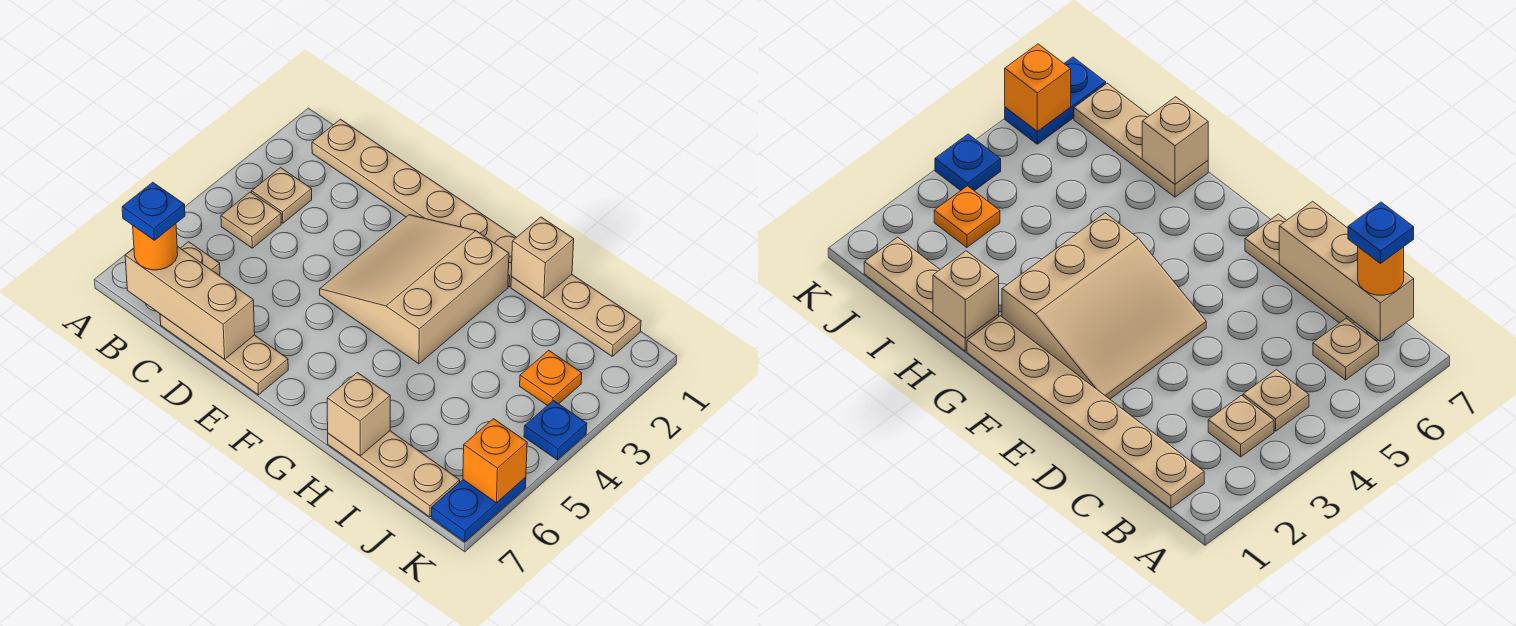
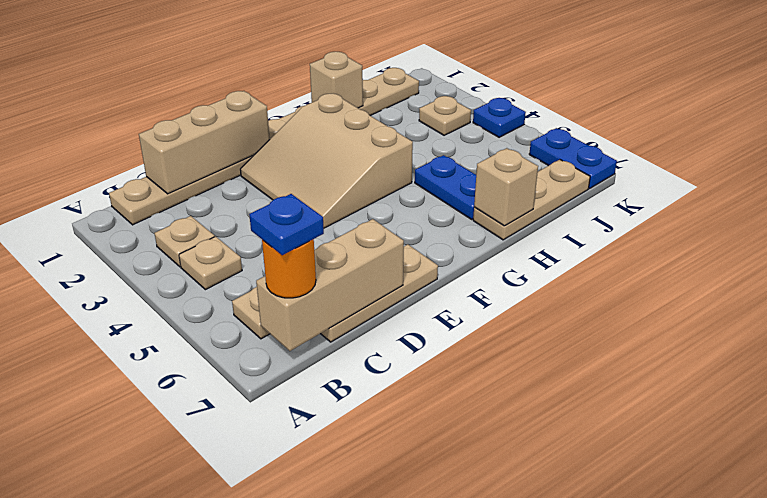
none -> tan 1x3 brick [139,91,270,194]
none -> blue 1x2 plate [415,155,476,219]
orange 1x1 plate [520,350,582,406] -> tan 1x1 plate [419,96,471,135]
orange 1x1 brick [463,419,527,503] -> none

